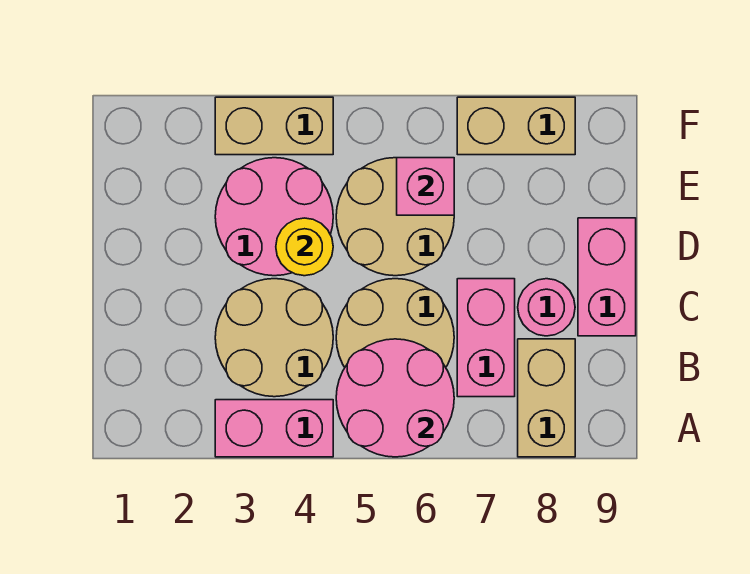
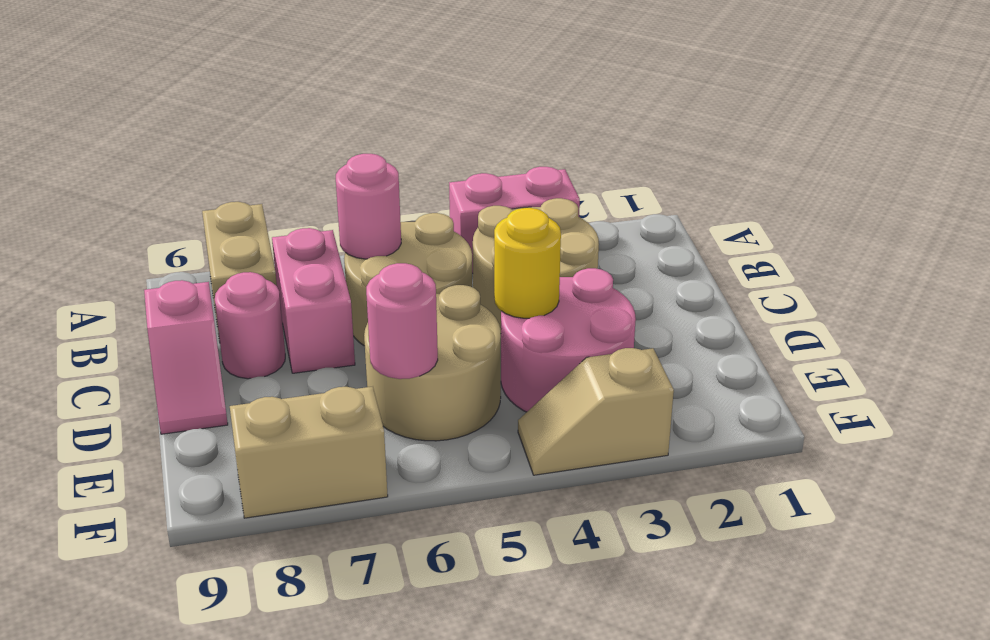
pink 2x2 round brick [336,339,454,457] -> pink 1x1 round brick [336,154,401,259]
pink 1x2 brick [578,218,636,336] -> pink 1x2 slope [144,280,228,434]
pink 1x1 brick [397,158,454,215] -> pink 1x1 round brick [366,263,438,379]
tan 1x2 brick [215,97,333,155] -> tan 1x2 slope [518,348,674,475]

